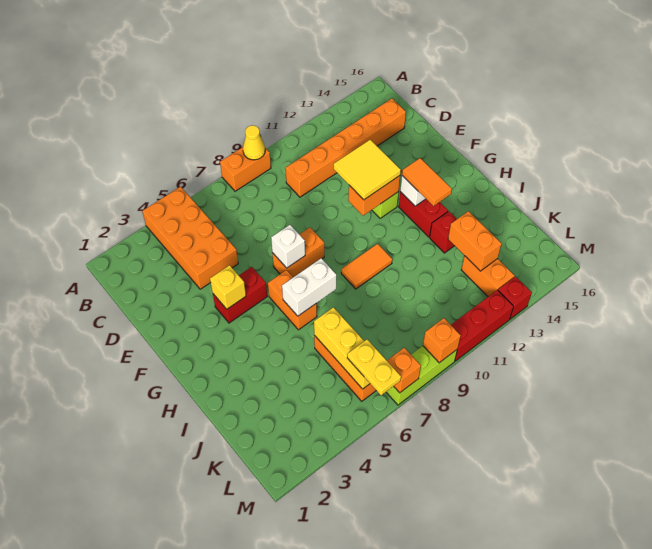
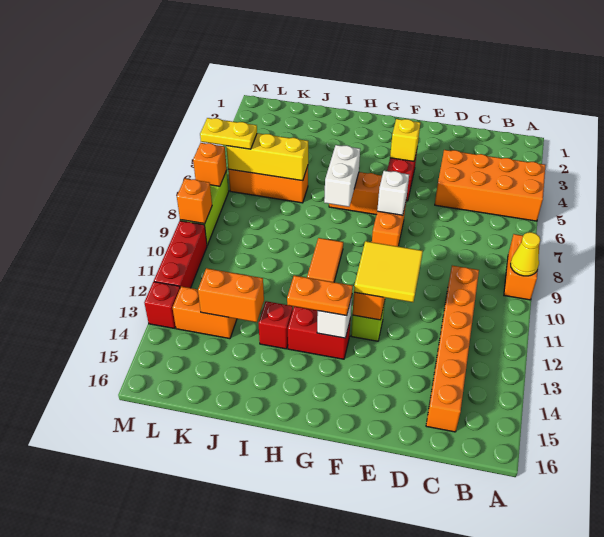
orange 1x2 tile [402,158,452,206] -> orange 1x2 plate [287,276,353,316]

